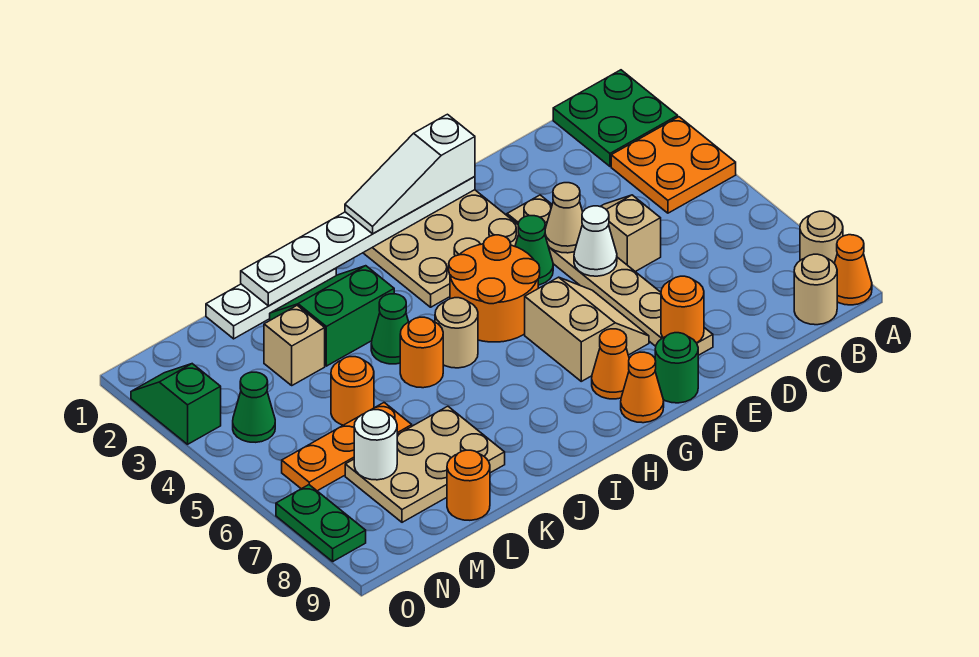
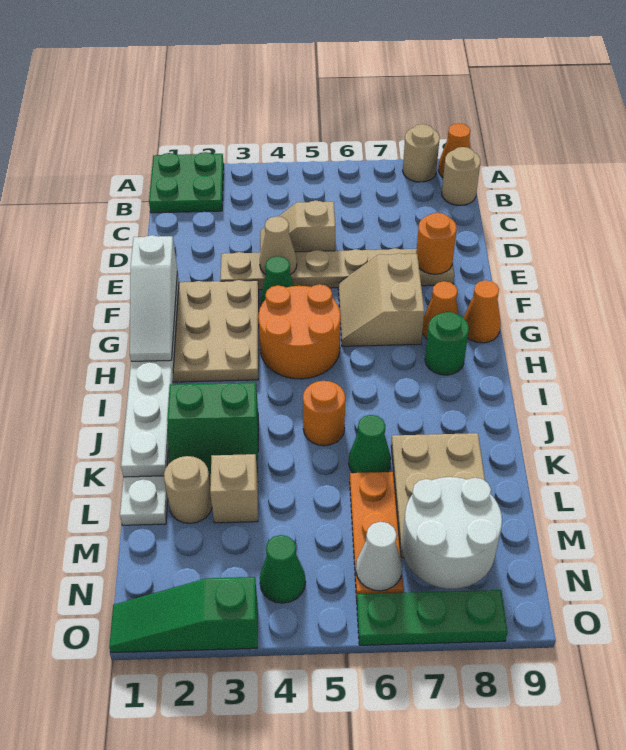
orange 2x2 plate [611,117,736,213] -> none
white 1x1 cone [574,206,617,276] -> white 1x1 cone moved to [356,522,402,591]
tan 2x2 slope [525,277,649,381] -> tan 2x2 slope turned to [338,253,424,346]
green 1x1 round brick [655,333,698,403] -> green 1x1 round brick moved to [425,312,469,375]
tan 1x1 round brick [435,298,478,368] -> tan 1x1 round brick moved to [164,456,212,523]
green 2x2 slope [270,266,394,366] -> green 2x2 slope turned to [167,382,258,484]
green 1x1 cone [371,294,408,364] -> green 1x1 cone moved to [349,415,391,473]
orange 1x1 round brick [331,357,374,425] -> none
orange 1x1 round brick [447,450,490,520] -> none
white 1x1 round brick [354,410,397,480] -> white 2x2 round brick [402,477,502,589]
green 1x2 slope [131,364,221,444] -> green 1x3 slope [109,577,258,652]
green 1x2 plate [276,485,366,561] -> green 1x3 plate [357,590,507,645]

